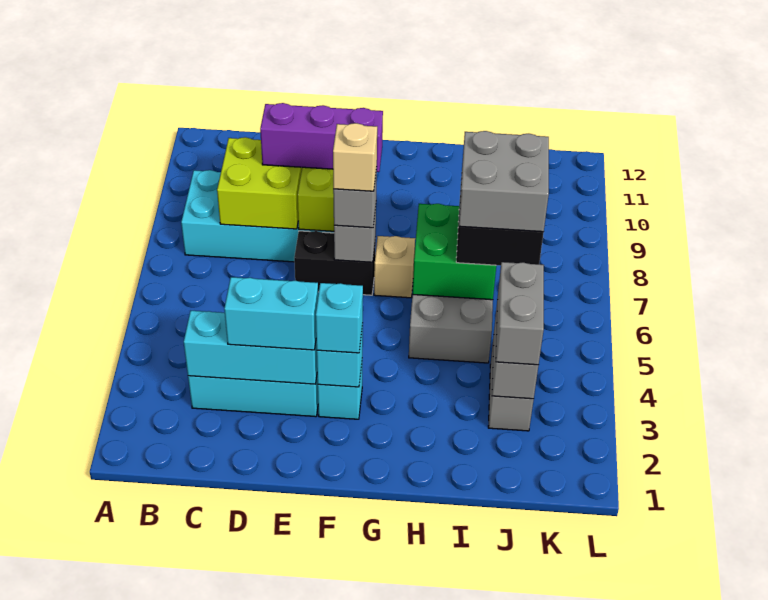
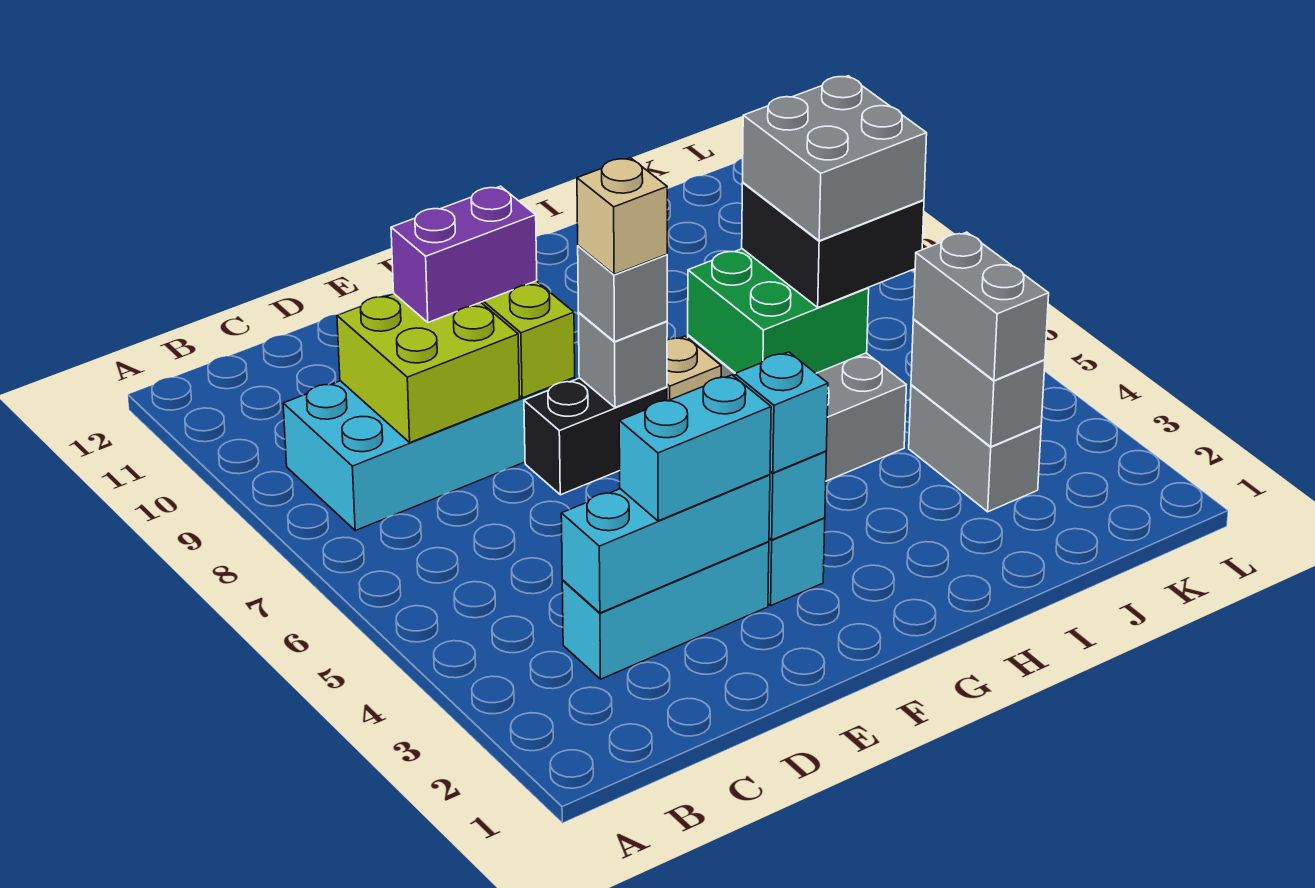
purple 1x3 brick [260,103,383,172] -> purple 1x2 brick [391,186,537,322]

